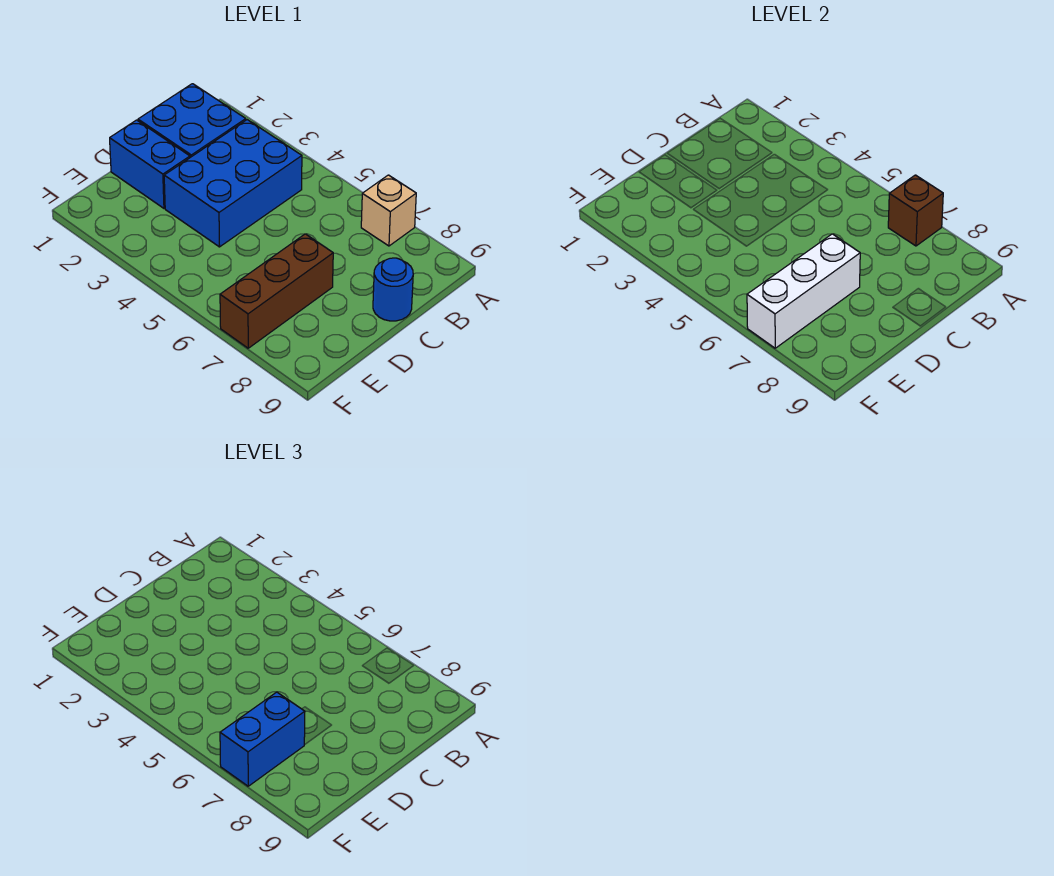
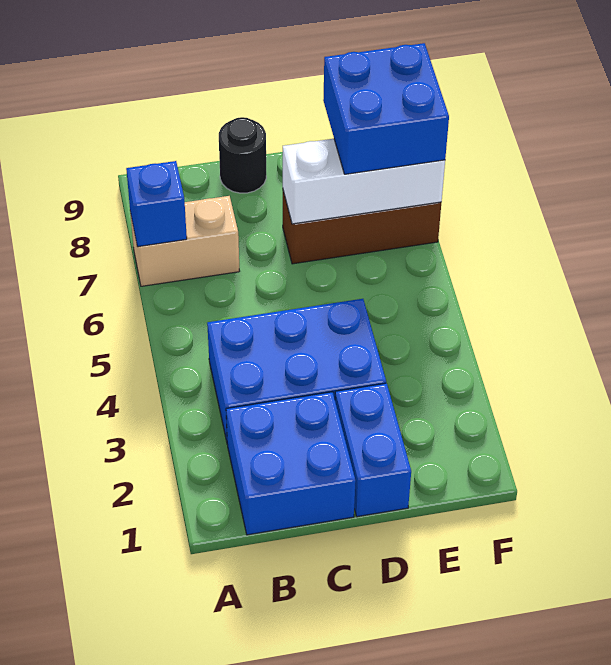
tan 1x1 brick [361,175,416,246] -> tan 1x2 brick [130,196,239,286]
brown 1x1 brick [888,175,943,246] -> blue 1x1 brick [126,161,187,247]
blue 1x1 round brick [373,258,413,321] -> black 1x1 round brick [219,117,266,193]
blue 1x2 brick [220,692,305,786] -> blue 2x2 brick [323,43,449,174]

